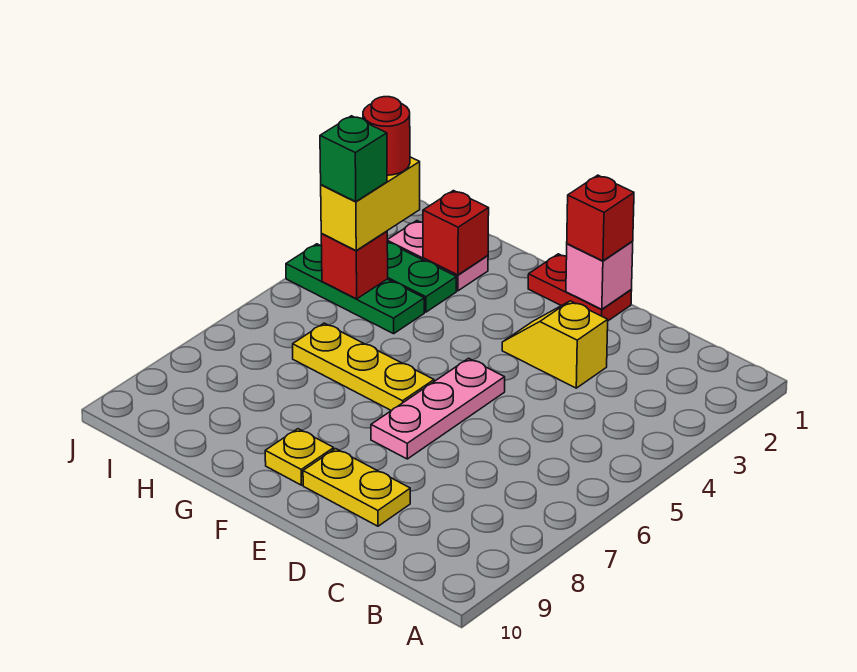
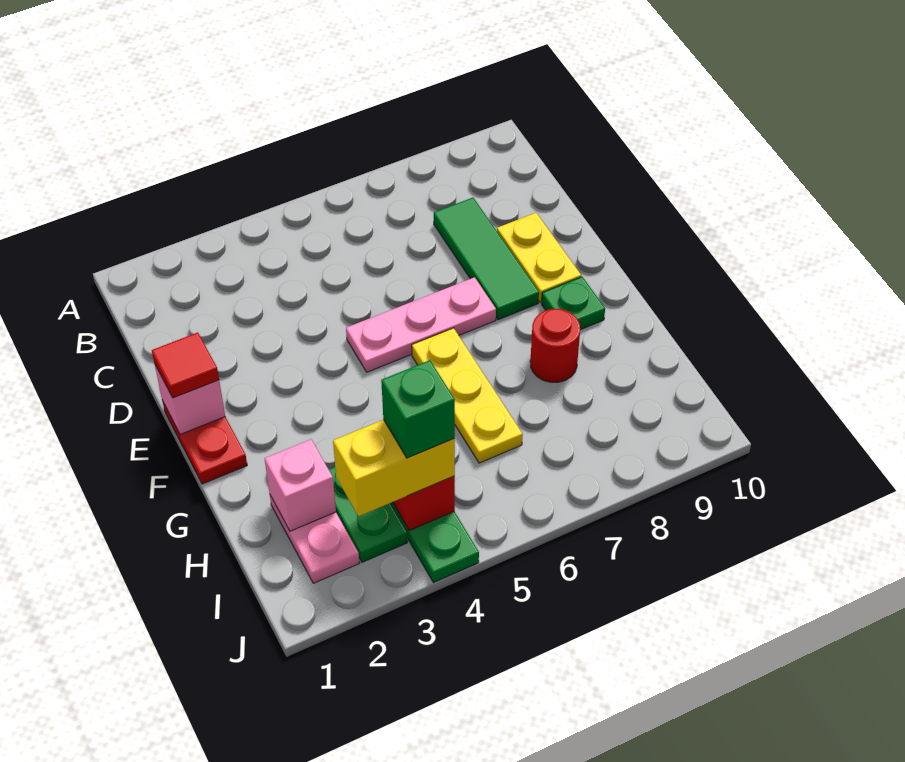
none -> green 1x3 tile [434,198,539,320]
yellow 1x2 slope [502,301,608,388] -> none
red 1x1 brick [567,175,634,261] -> red 1x1 tile [152,332,219,398]
yellow 1x1 plate [265,429,334,485] -> green 1x1 plate [542,277,605,330]
red 1x1 brick [423,191,489,275] -> pink 1x1 brick [265,439,336,531]
red 1x1 round brick [363,97,410,175] -> red 1x1 round brick moved to [530,309,580,382]

